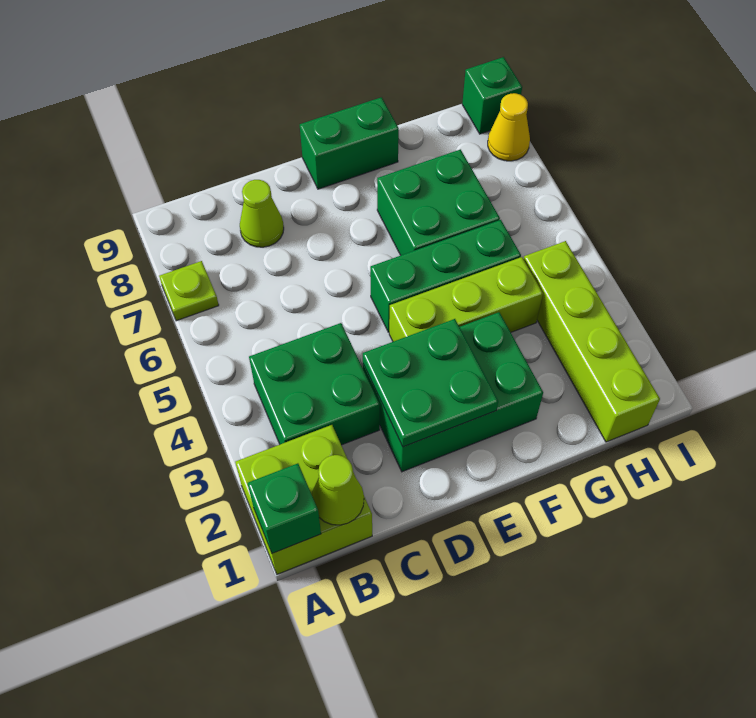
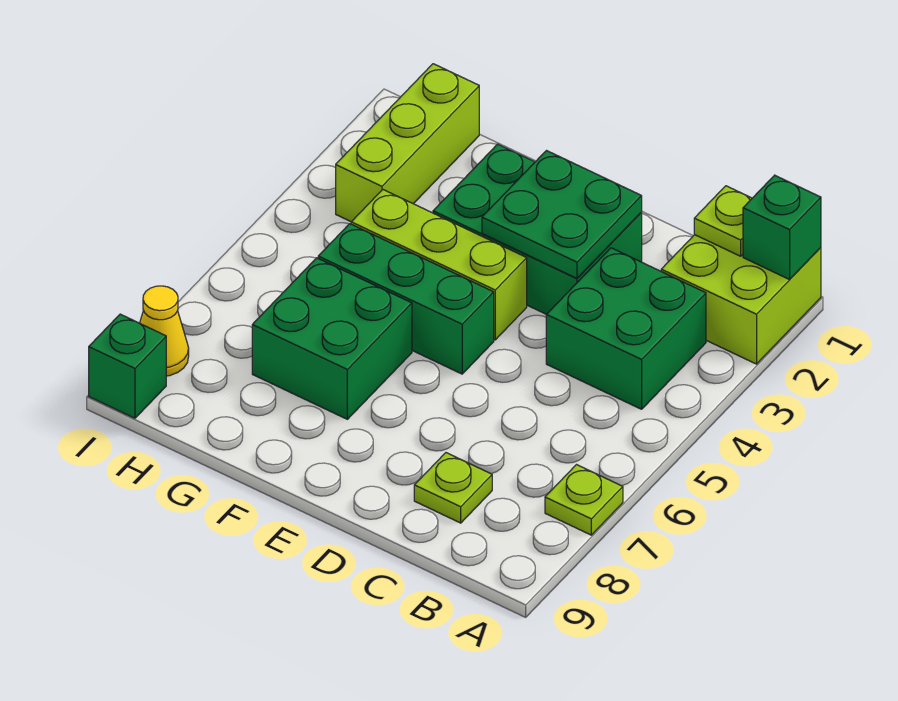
lime 1x1 cone [312,455,364,525] -> lime 1x1 plate [694,186,752,256]
lime 1x1 cone [240,180,284,247] -> lime 1x1 plate [414,453,492,523]
green 1x2 brick [300,97,399,189] -> none
lime 1x4 brick [524,241,660,442] -> lime 1x3 brick [336,64,479,222]

